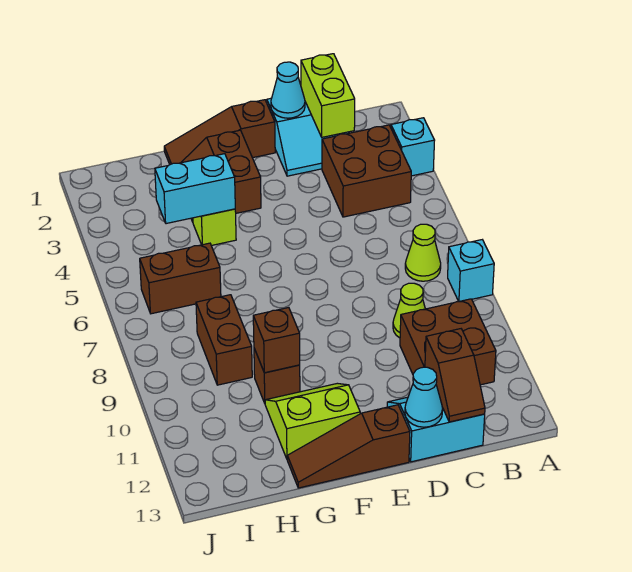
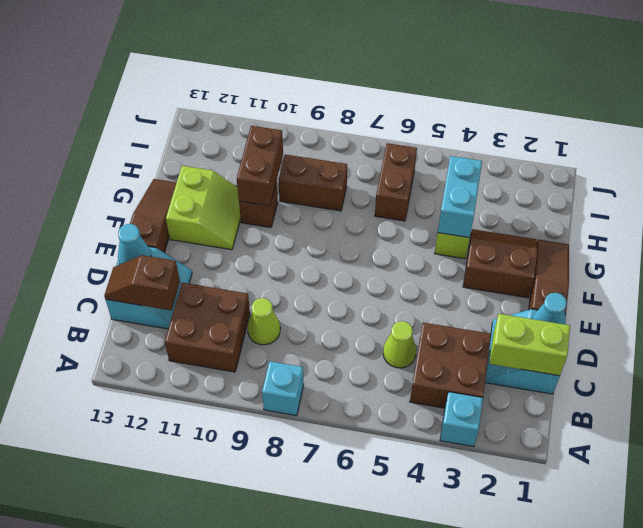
lime 1x1 cone [405,224,441,281] -> lime 1x1 cone moved to [383,321,416,368]
brown 1x1 brick [253,308,300,373] -> brown 1x2 brick [237,126,283,206]

